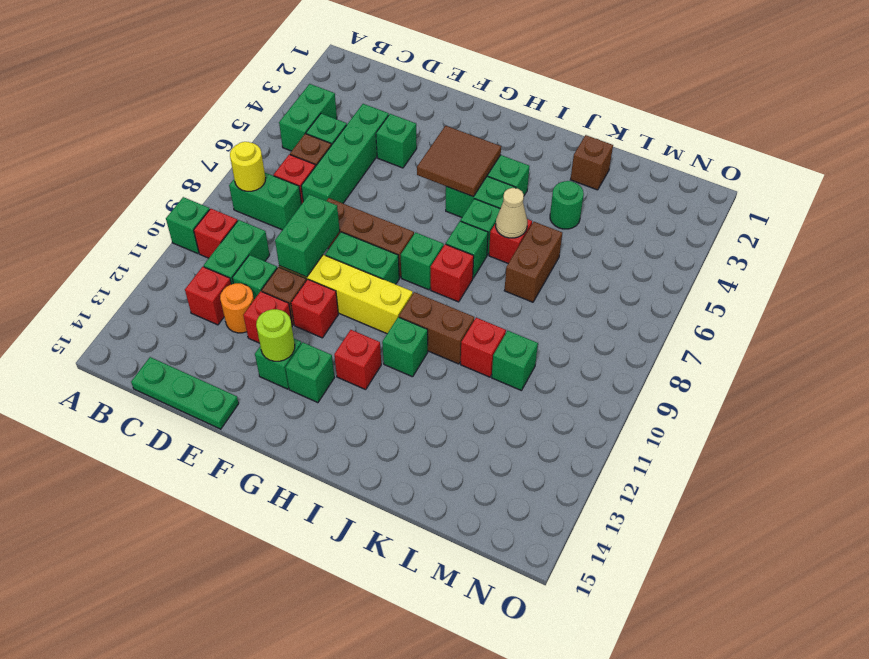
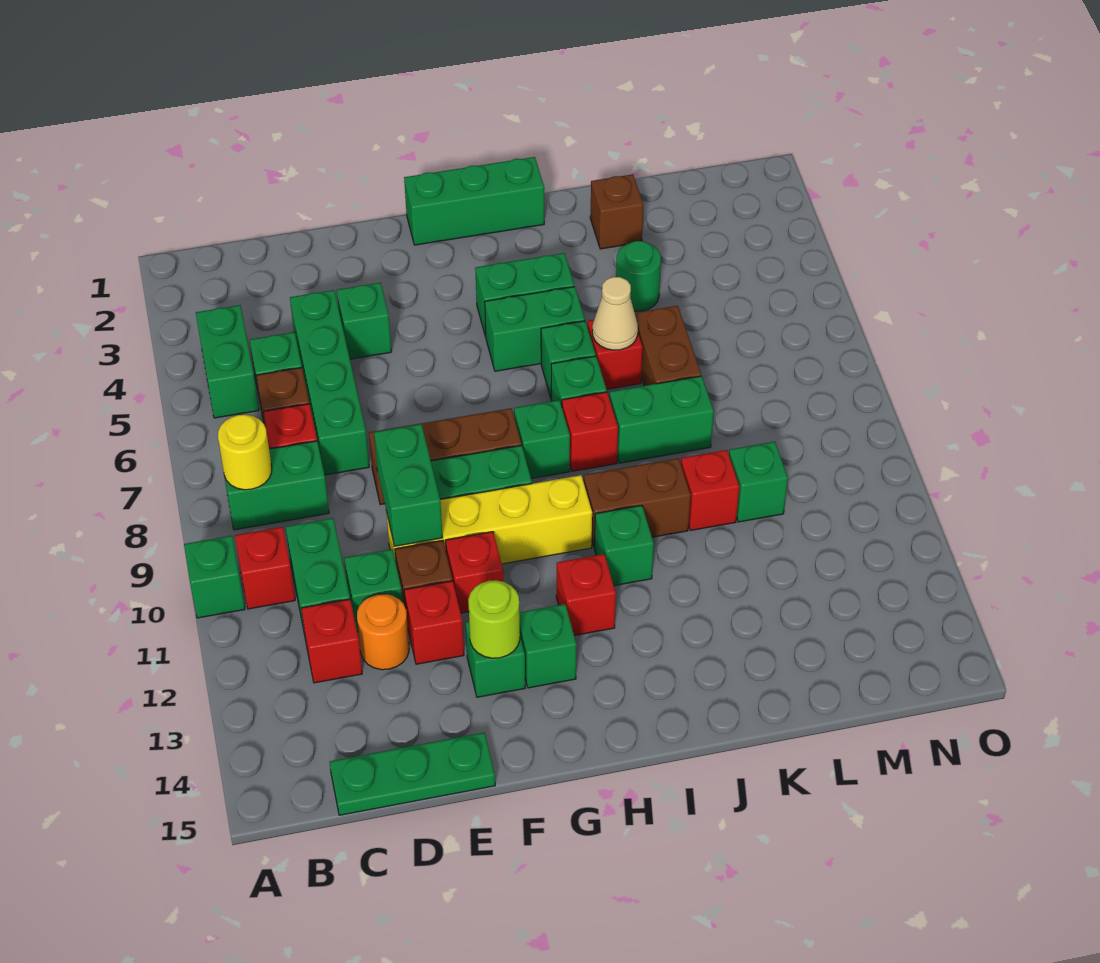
none -> green 1x3 brick [404,157,544,245]
brown 2x2 tile [417,126,501,197] -> none
none -> green 1x2 brick [609,376,714,463]

